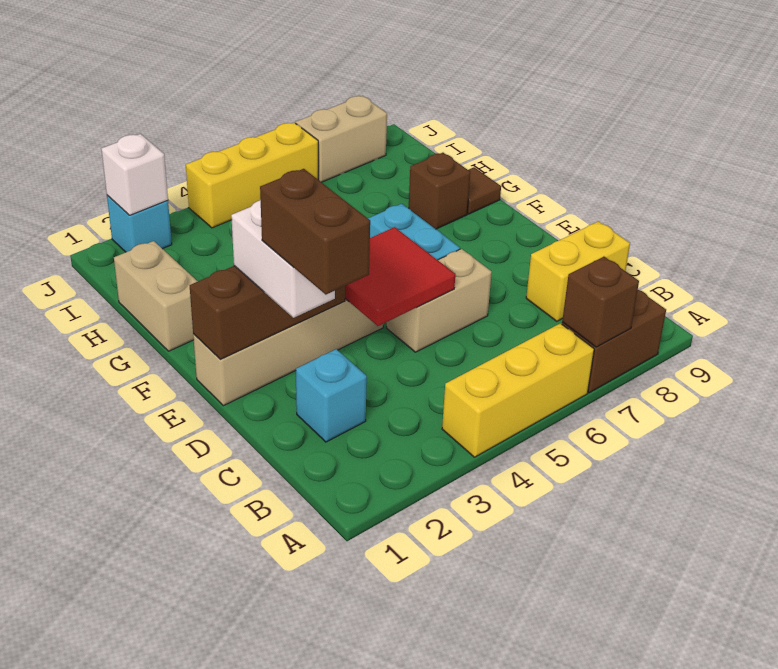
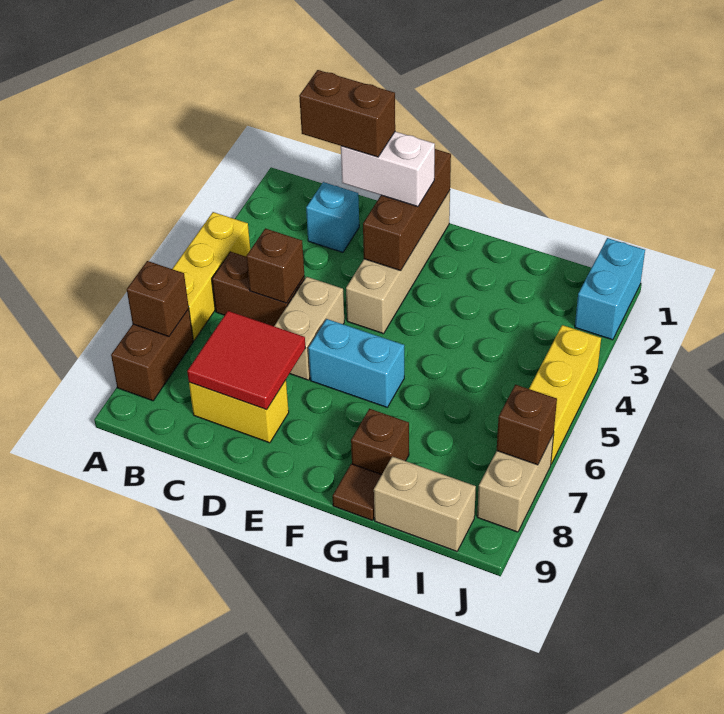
none -> brown 1x2 brick [212,252,305,326]
none -> brown 1x1 brick [246,228,304,303]
yellow 1x2 brick [526,221,630,321] -> yellow 1x2 brick turned to [189,380,289,443]
red 2x2 tile [345,227,455,326] -> red 2x2 tile moved to [187,311,306,410]
tan 1x2 brick [114,241,198,351] -> tan 1x2 brick moved to [374,456,476,551]
cyan 1x1 brick [107,195,172,252] -> cyan 1x2 brick [575,238,645,340]
white 1x1 brick [102,134,168,215] -> none
none -> brown 1x1 brick [497,385,557,465]

